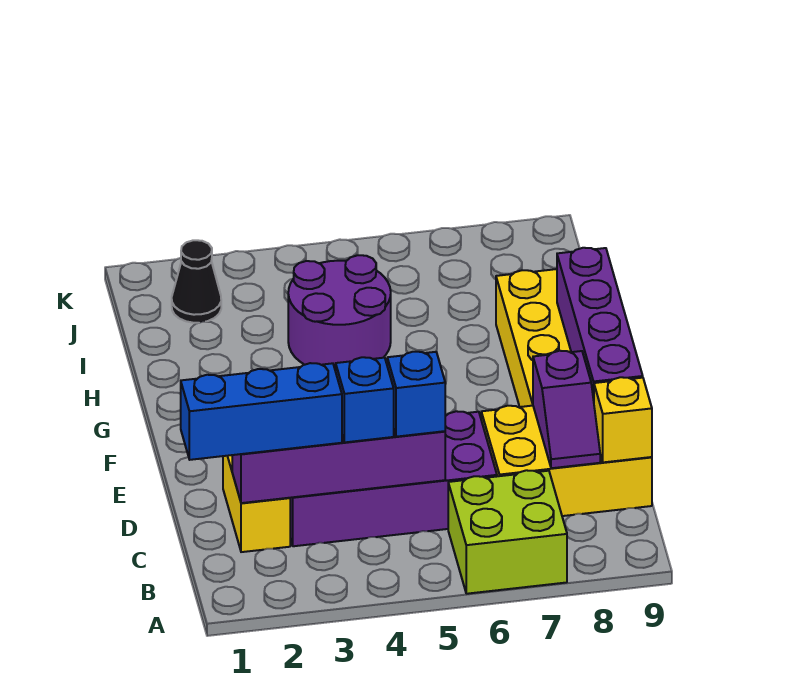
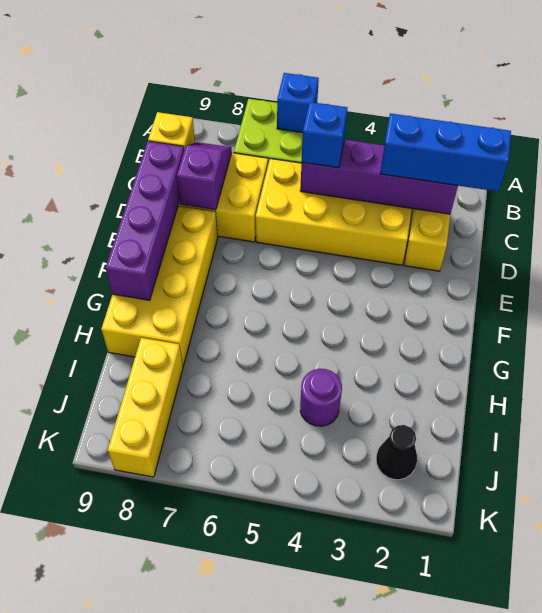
purple 2x4 brick [290,411,497,546] -> yellow 2x4 brick [256,159,412,265]
blue 1x1 brick [336,357,394,442] -> blue 1x1 brick moved to [277,73,319,133]
purple 2x2 round brick [288,255,391,371] -> purple 1x1 round brick [300,369,342,426]
none -> yellow 1x3 brick [107,338,183,477]

